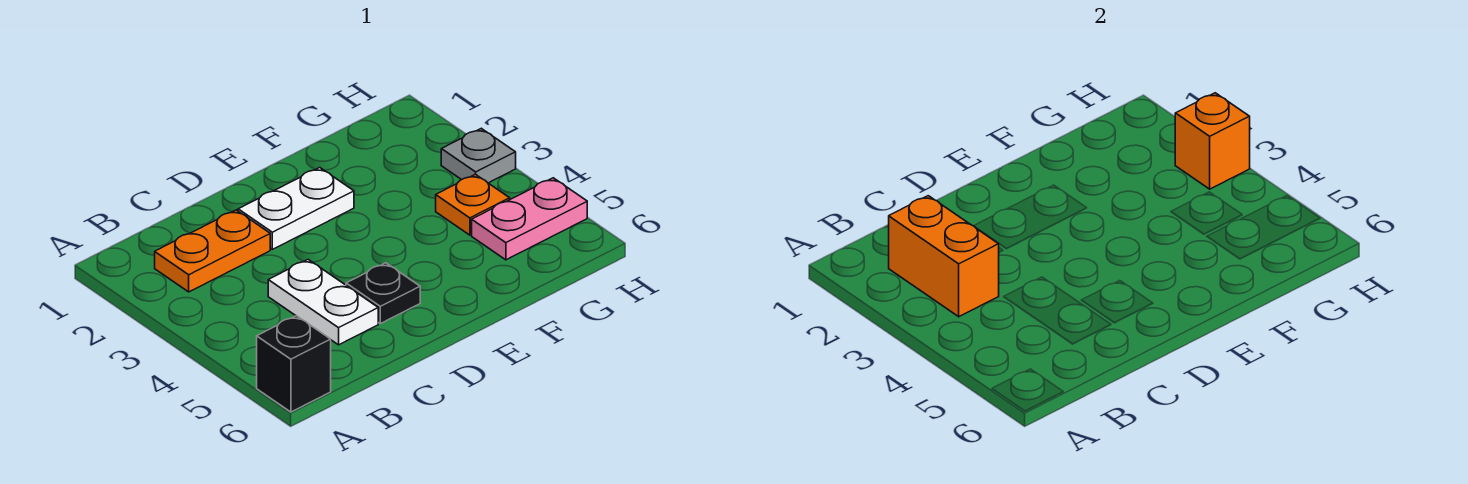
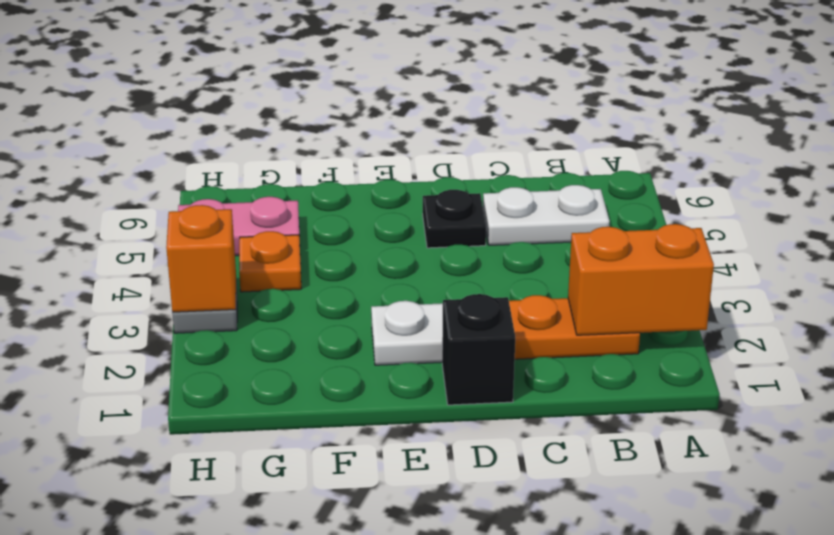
black 1x1 brick [257,316,331,412] -> black 1x1 brick moved to [442,294,515,405]
orange 1x2 brick [889,196,999,317] -> orange 1x2 brick turned to [568,224,714,335]
white 1x2 plate [268,260,378,345] -> white 1x2 plate turned to [483,185,610,245]

